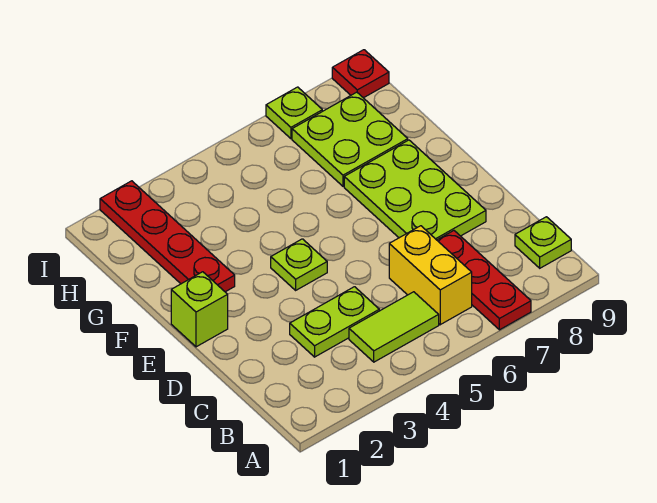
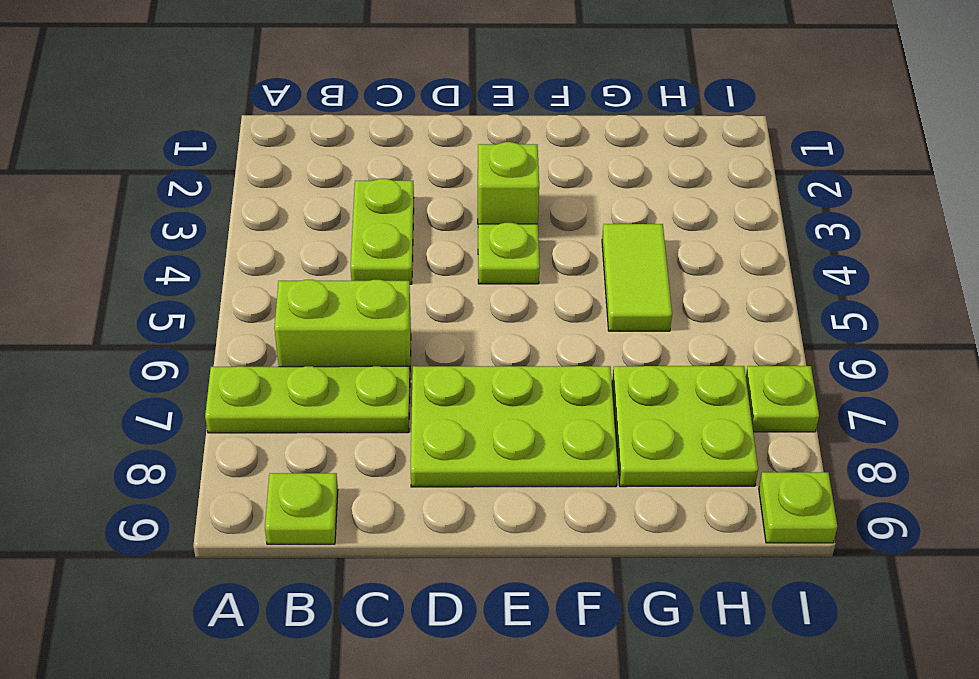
red 1x3 plate [437,231,531,330] -> lime 1x3 plate [205,366,410,433]
lime 1x2 tile [349,292,439,362] -> lime 1x2 tile moved to [602,224,672,331]
yellow 1x2 brick [389,226,472,325] -> lime 1x2 brick [274,280,411,369]
lime 1x1 brick [171,272,228,347] -> lime 1x1 brick moved to [478,142,539,224]
red 1x4 plate [100,181,235,292] -> none
red 1x1 plate [332,50,389,98] -> lime 1x1 plate [759,472,837,543]

